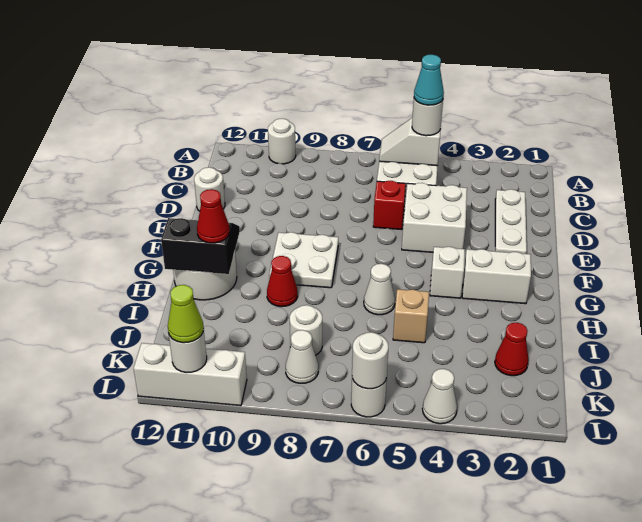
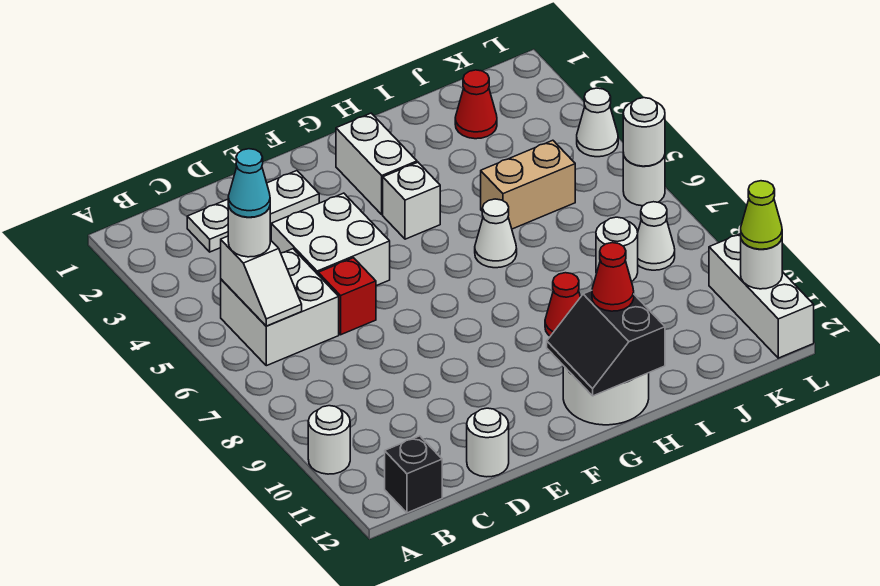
none -> black 1x1 brick [385,436,442,513]
white 2x2 plate [269,232,338,288] -> none
tan 1x1 brick [393,289,429,343] -> tan 1x2 brick [481,140,575,229]

